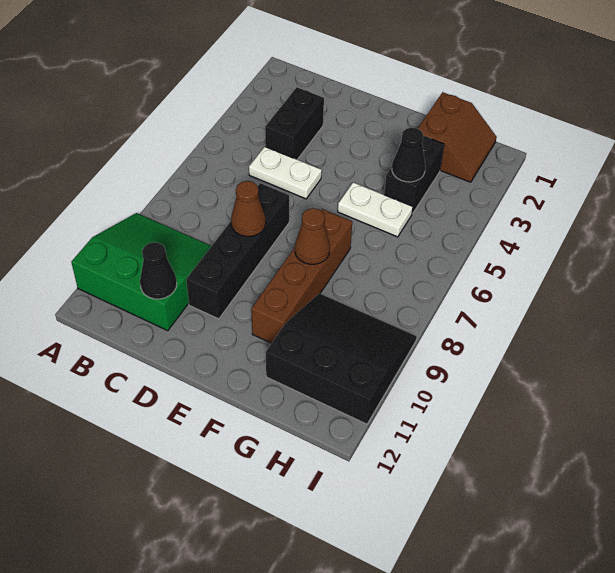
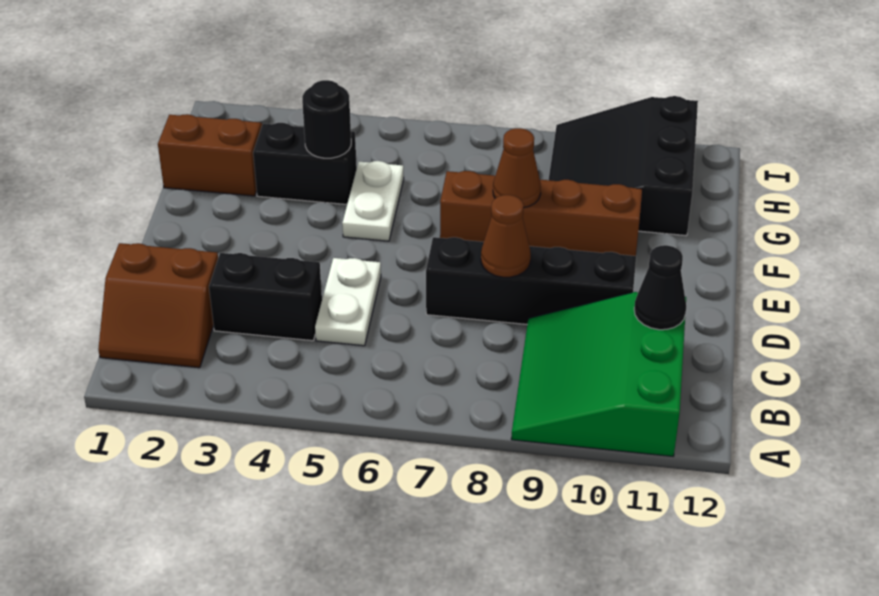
none -> brown 2x2 slope [98,243,218,368]
black 1x1 cone [392,128,425,182] -> black 1x1 round brick [302,80,351,158]

